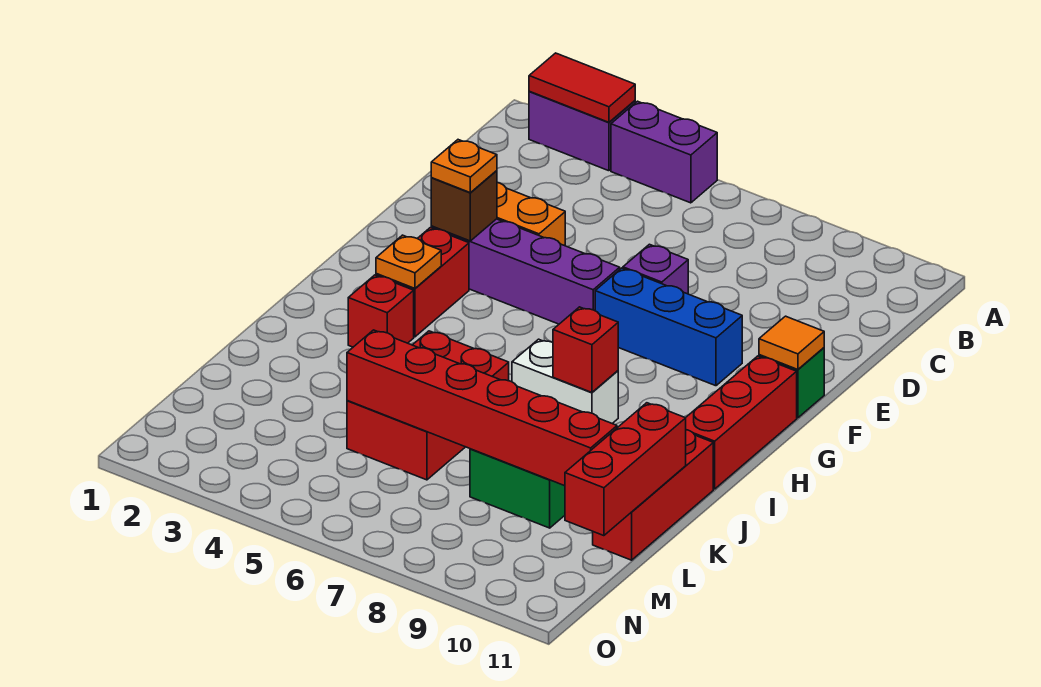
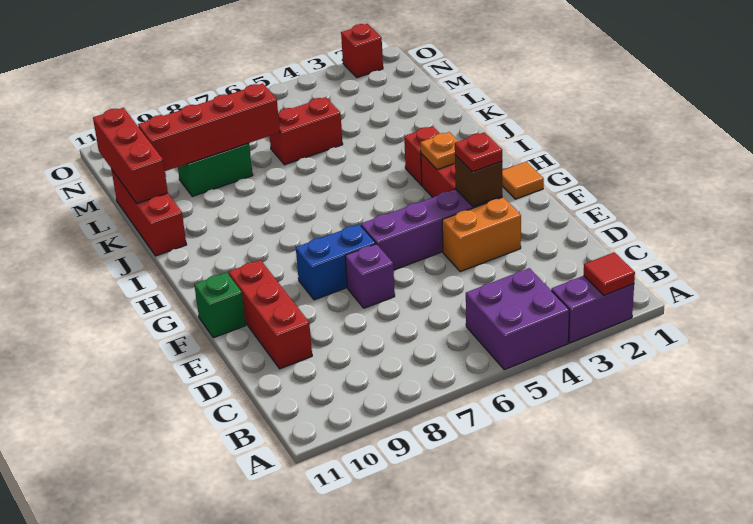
red 1x2 tile [529,53,635,122] -> red 1x1 tile [584,252,635,295]
purple 1x2 brick [611,101,717,203] -> purple 2x2 brick [466,268,569,370]
orange 1x1 plate [431,140,497,193] -> red 1x1 plate [455,132,502,172]
blue 1x3 brick [595,268,742,386] -> blue 1x2 brick [296,224,376,300]
orange 1x1 tile [759,316,824,370] -> orange 1x1 tile moved to [502,162,544,199]
red 1x3 brick [686,356,797,489] -> red 1x3 brick moved to [229,260,312,369]
white 1x2 brick [512,339,618,423] -> none
red 1x1 brick [553,307,618,392] -> red 1x1 brick moved to [341,24,383,78]
red 2x3 brick [347,331,509,480] -> red 1x2 brick [270,97,343,165]
red 1x6 brick [347,330,617,486] -> red 1x4 brick [138,83,280,171]

